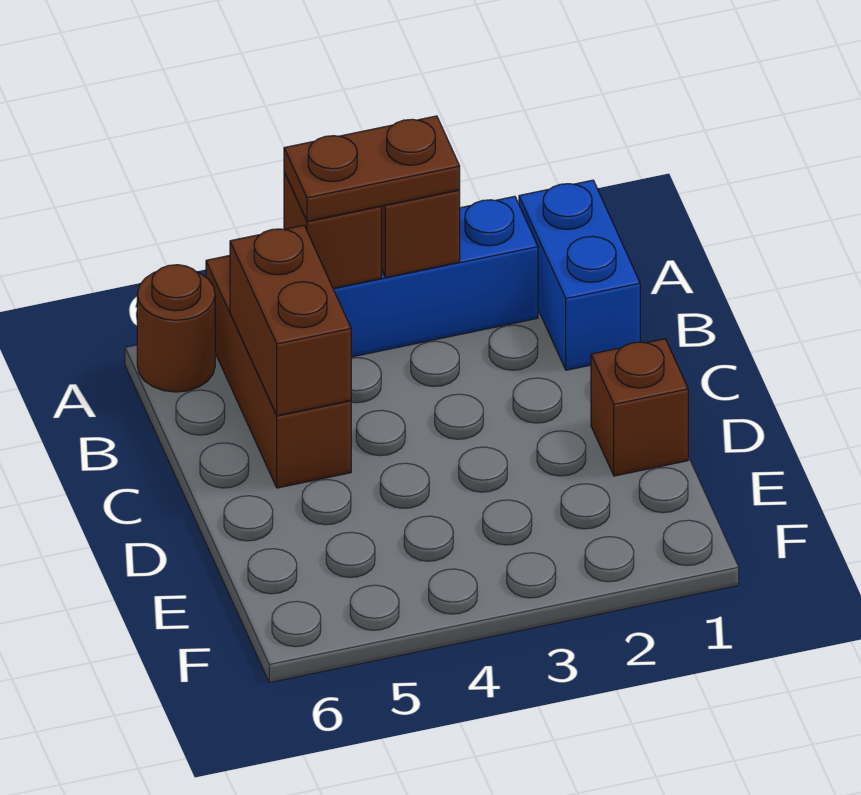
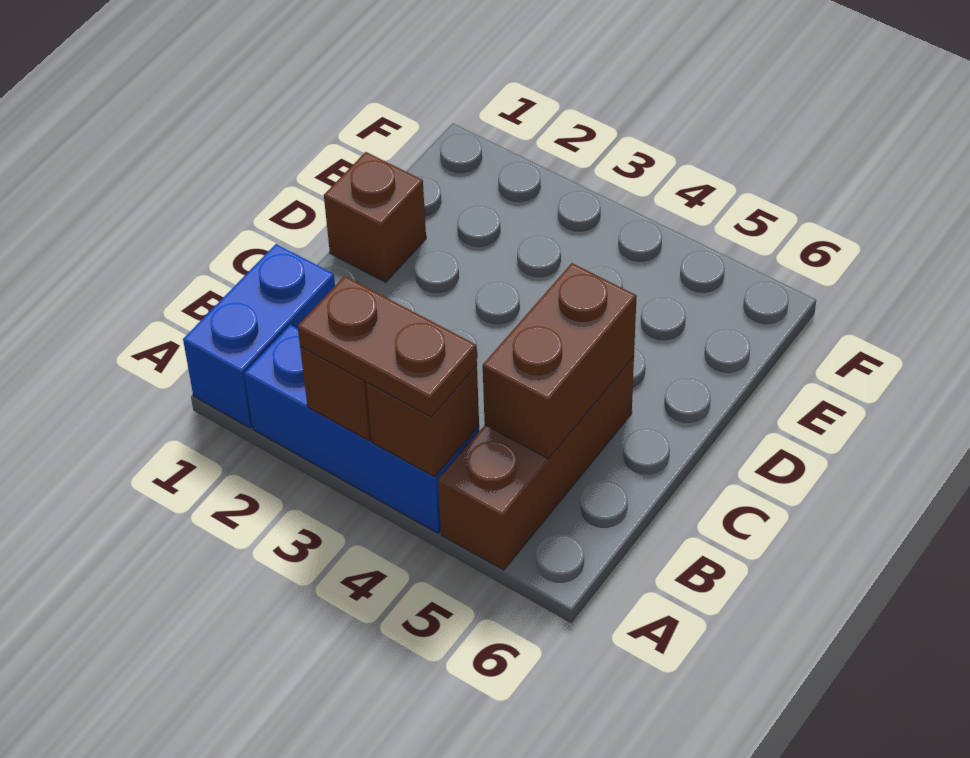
brown 1x1 round brick [137,265,215,392] -> none

